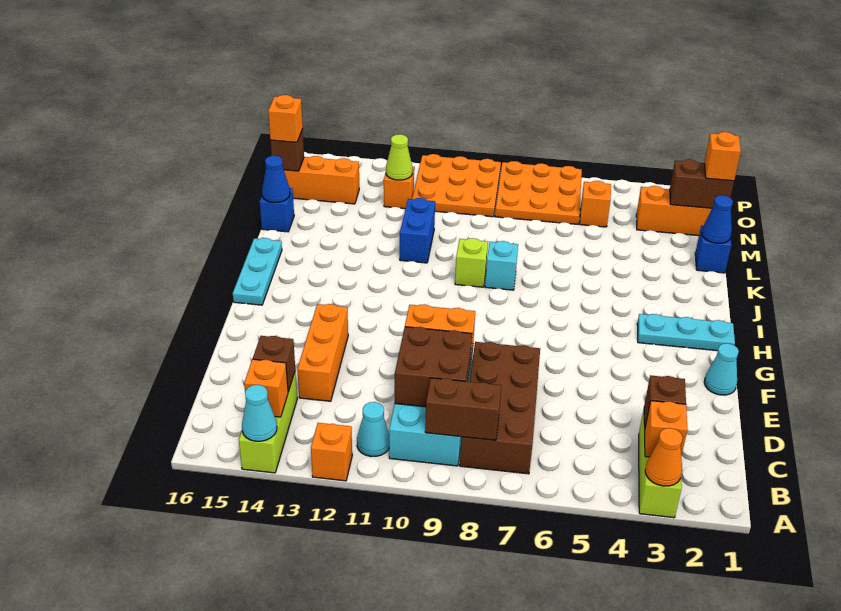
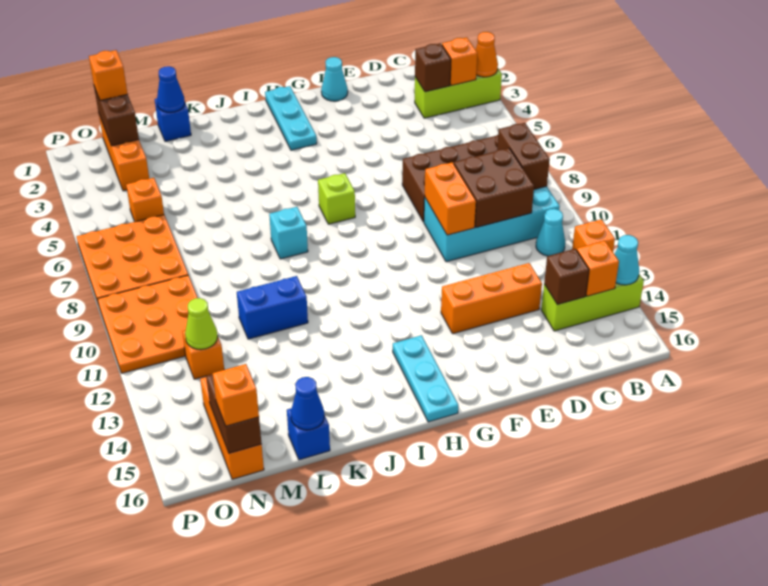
cyan 1x3 plate [233,238,282,305] -> cyan 1x3 plate turned to [393,335,458,422]
lime 1x1 brick [455,238,488,287] -> lime 1x1 brick moved to [318,173,355,224]
brown 1x1 brick [270,129,304,171] -> brown 1x2 brick [206,374,261,453]

